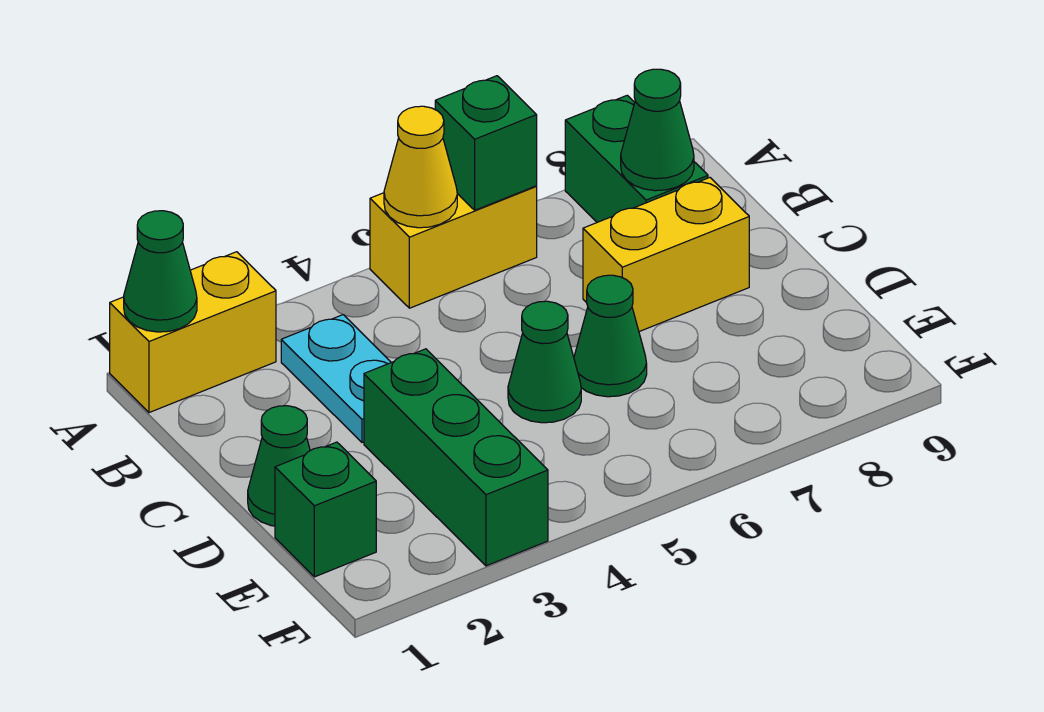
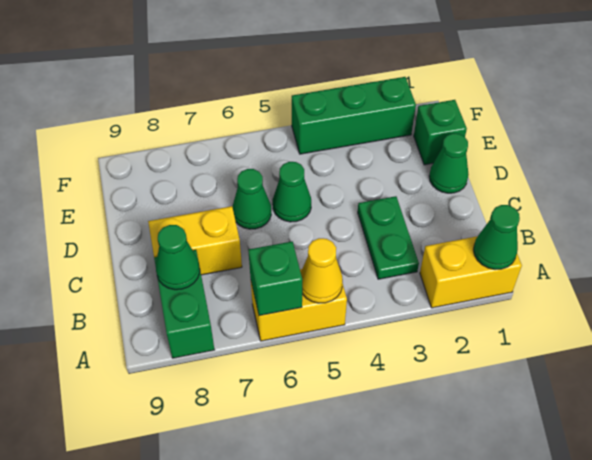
cyan 1x2 plate [281,315,391,442] -> green 1x2 plate [358,196,419,279]
green 1x3 brick [364,349,548,566] -> green 1x3 brick turned to [292,77,416,154]

